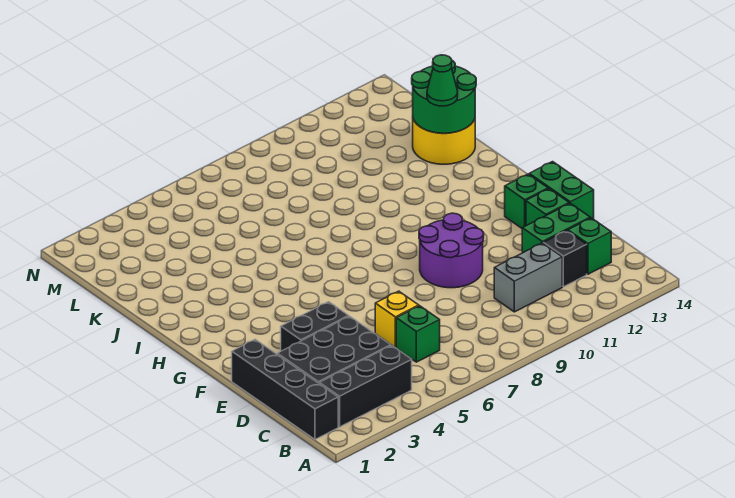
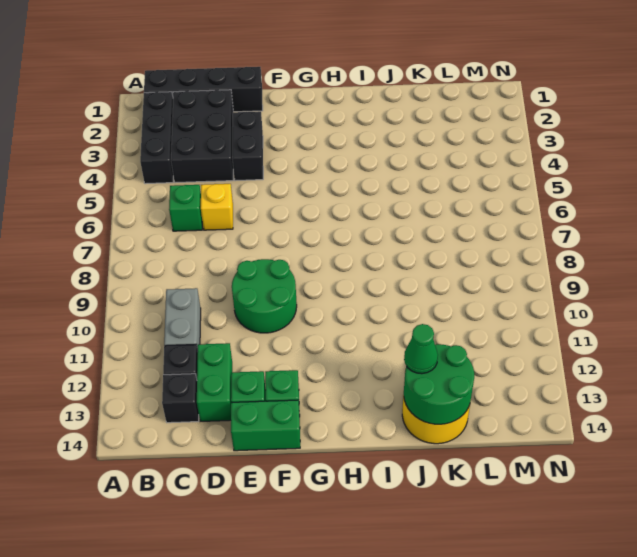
green 1x1 brick [568,218,611,274] -> black 1x1 brick [162,374,199,423]
purple 2x2 round brick [419,213,484,288] -> green 2x2 round brick [232,259,297,333]

